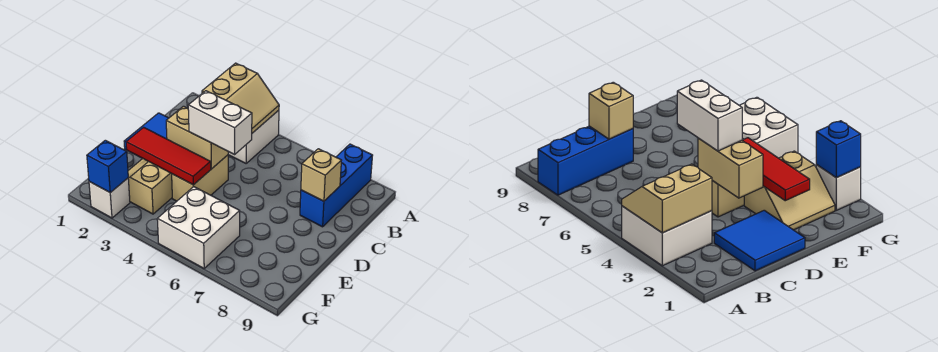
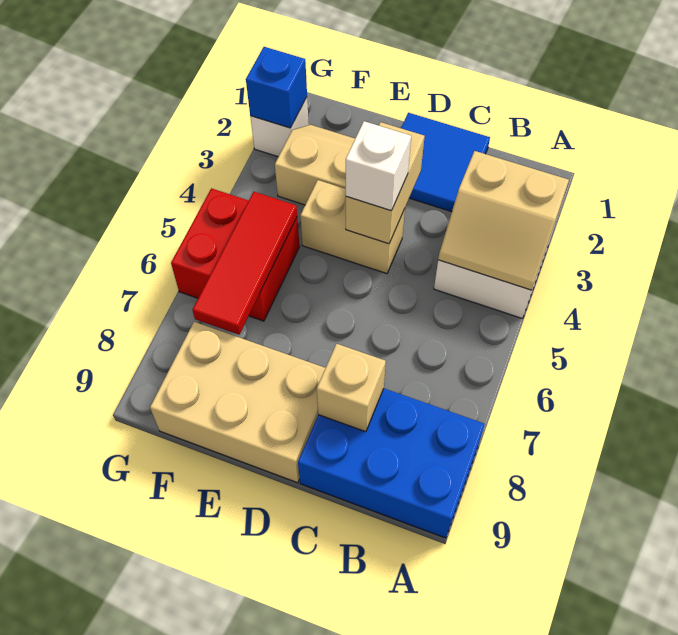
blue 1x3 brick [300,144,373,227] -> blue 2x3 brick [298,389,485,538]
white 1x2 brick [188,91,252,154] -> white 1x1 brick [346,121,411,211]
none -> tan 2x3 brick [150,322,325,483]
red 1x3 tile [126,127,211,185] -> red 1x3 tile moved to [192,192,297,335]
white 2x2 brick [157,187,240,268] -> red 2x2 brick [171,188,300,321]

